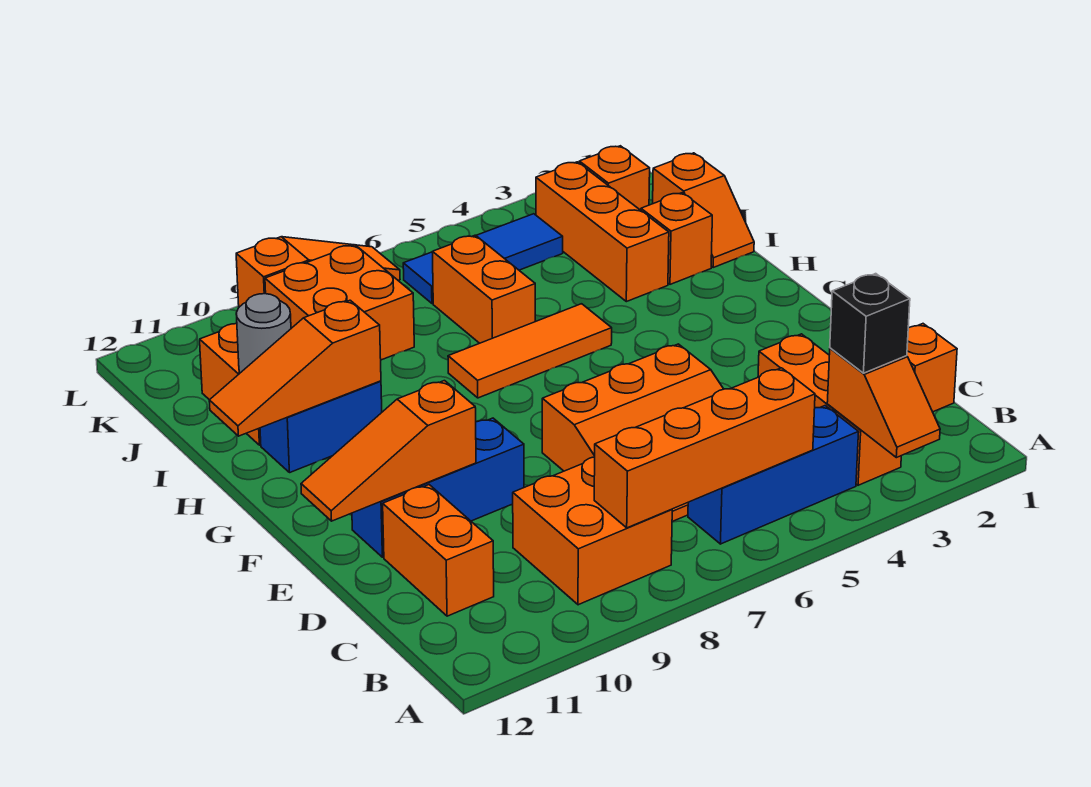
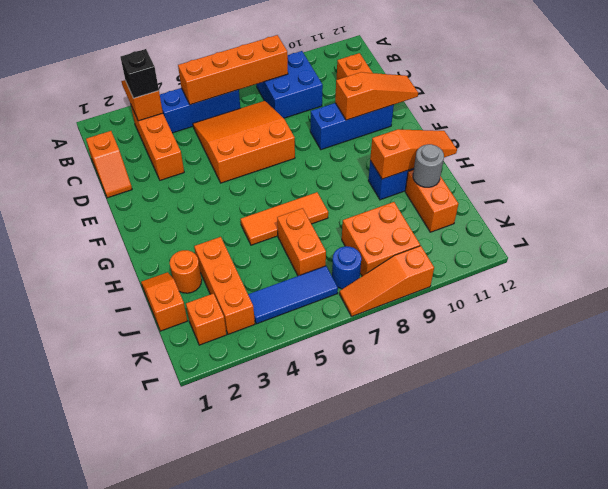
orange 2x2 brick [513,457,672,605] -> blue 2x2 brick [256,51,323,118]
orange 1x1 brick [641,193,712,284] -> orange 1x1 round brick [170,250,202,293]
none -> blue 1x1 round brick [332,246,361,289]

